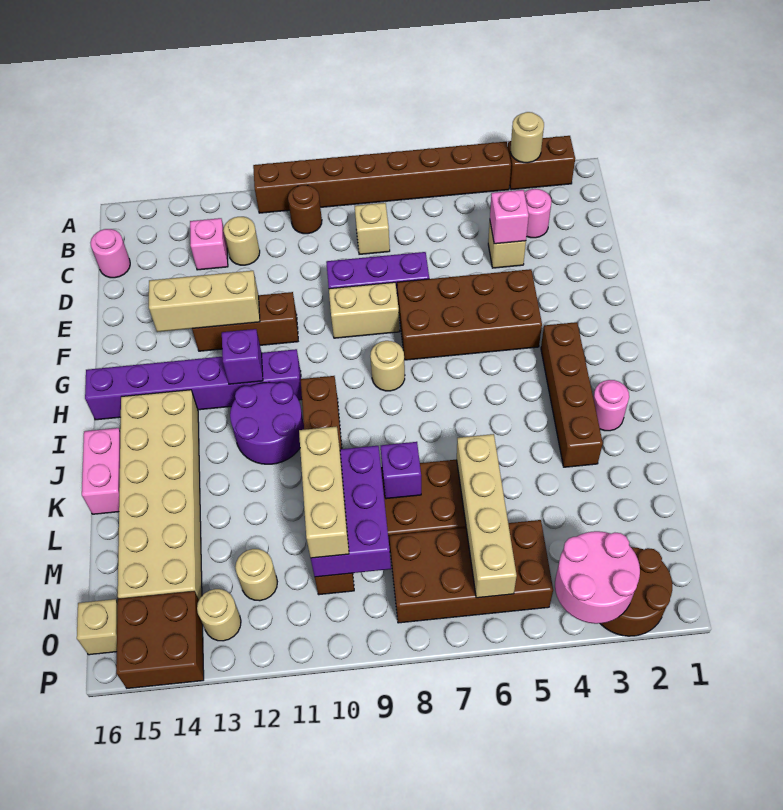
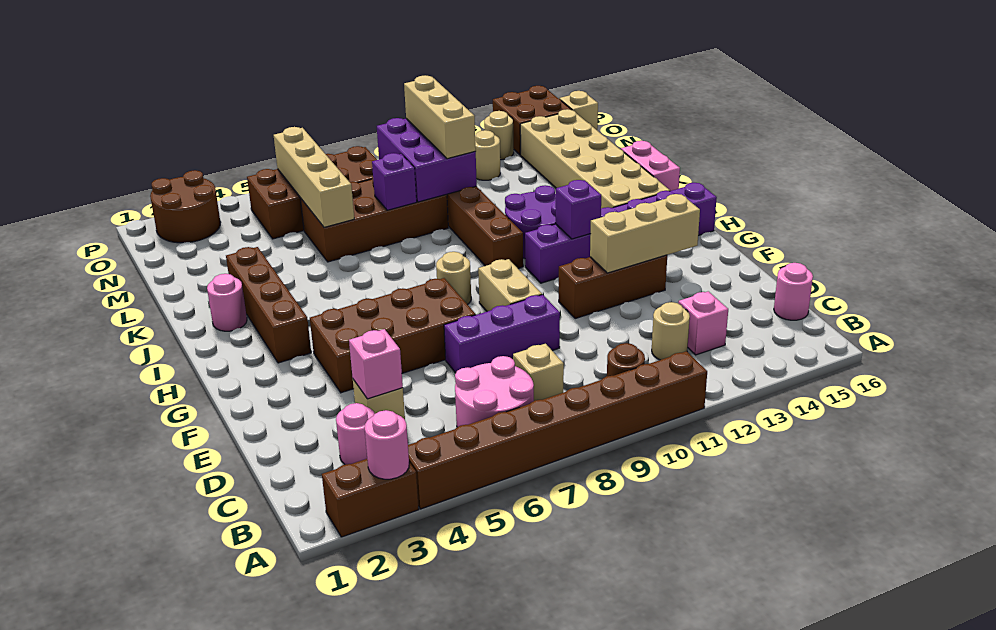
tan 1x1 round brick [511,112,544,163] -> pink 1x1 round brick [365,410,409,479]
tan 1x2 brick [329,282,400,338] -> tan 1x2 brick turned to [478,259,542,311]
pink 2x2 round brick [555,531,640,624] -> pink 2x2 round brick moved to [455,356,534,427]

